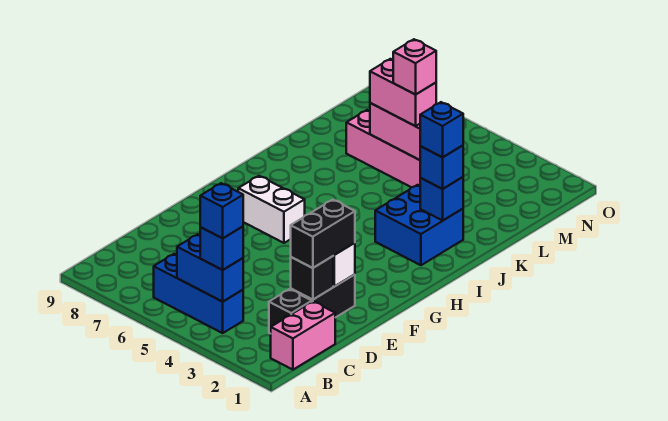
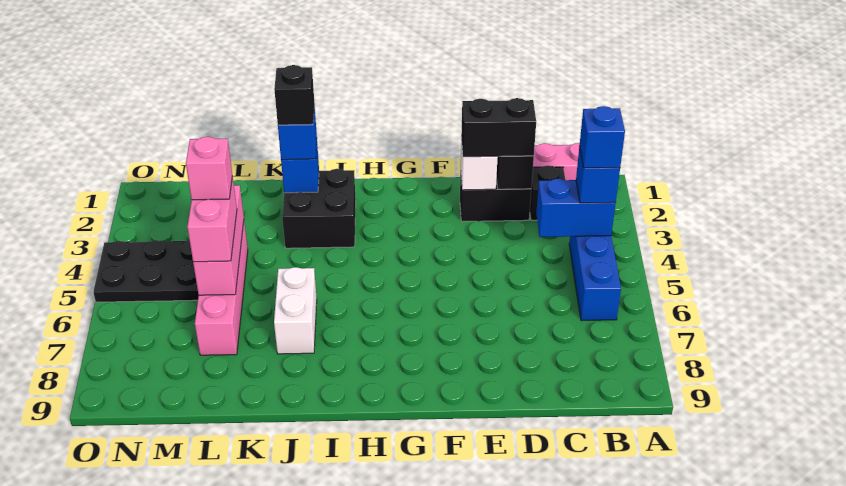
blue 1x2 brick [177,234,243,302] -> blue 1x2 brick turned to [536,179,616,237]
white 1x2 brick [238,176,305,243] -> white 1x2 brick moved to [274,267,317,354]
blue 2x2 brick [375,185,463,265] -> black 2x2 brick [282,169,356,248]
blue 1x1 brick [420,102,463,157] -> black 1x1 brick [274,65,314,125]
none -> black 2x3 plate [93,240,199,302]

